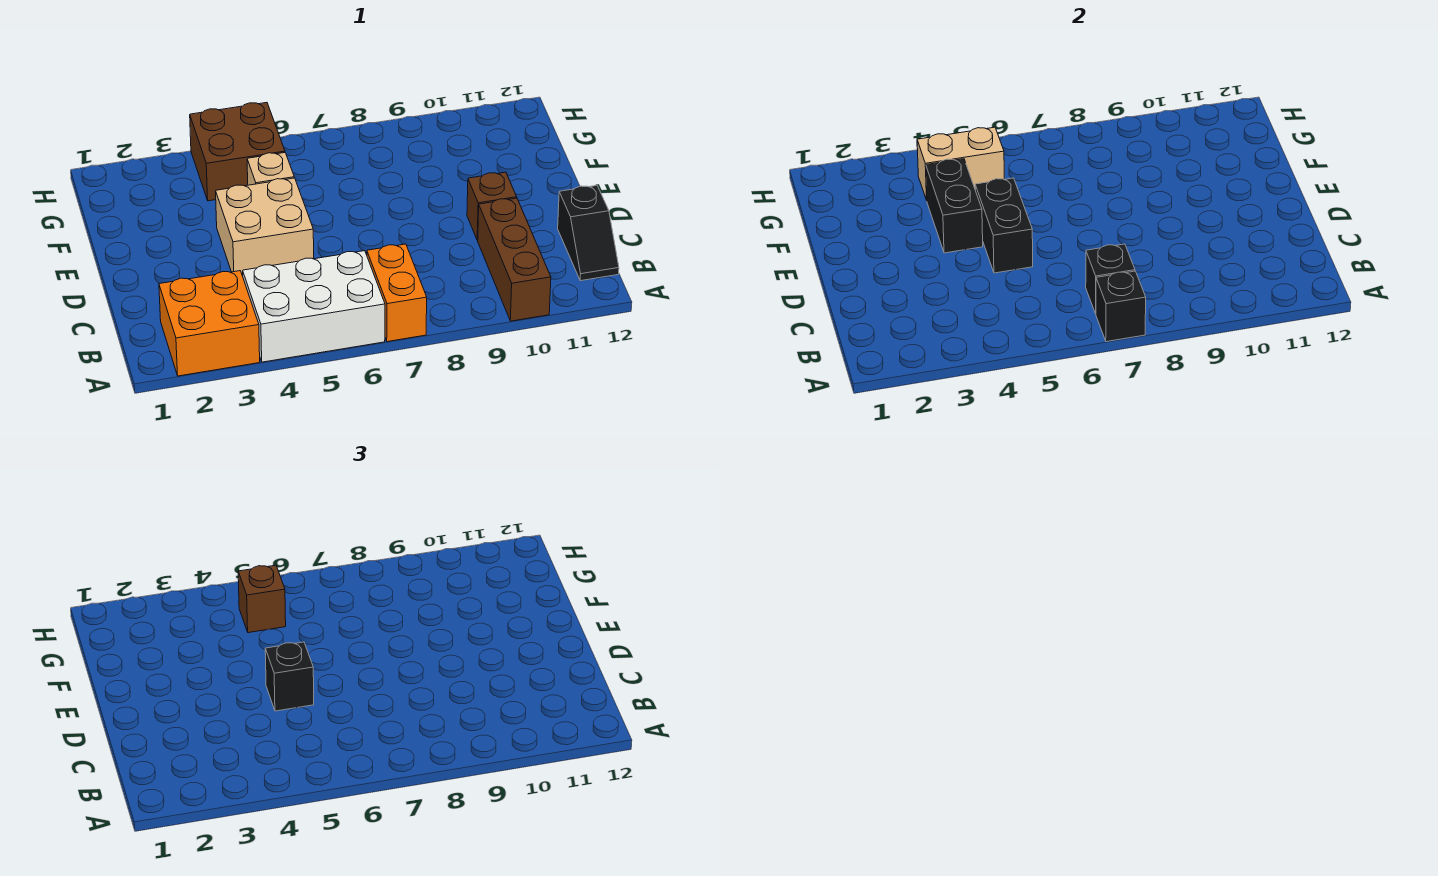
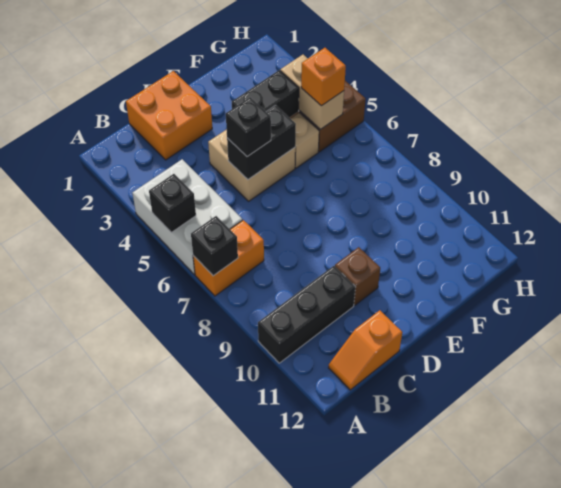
orange 2x2 brick [159,271,260,376] -> orange 2x2 brick moved to [126,71,212,160]
brown 1x3 brick [477,198,551,321] -> black 1x3 brick [258,266,355,363]
black 1x1 brick [1086,244,1135,314] -> black 1x1 brick moved to [149,174,196,232]
black 1x2 slope [558,185,619,281] -> orange 1x2 slope [329,310,402,390]
brown 1x1 brick [238,565,286,633] -> orange 1x1 brick [301,48,346,106]

